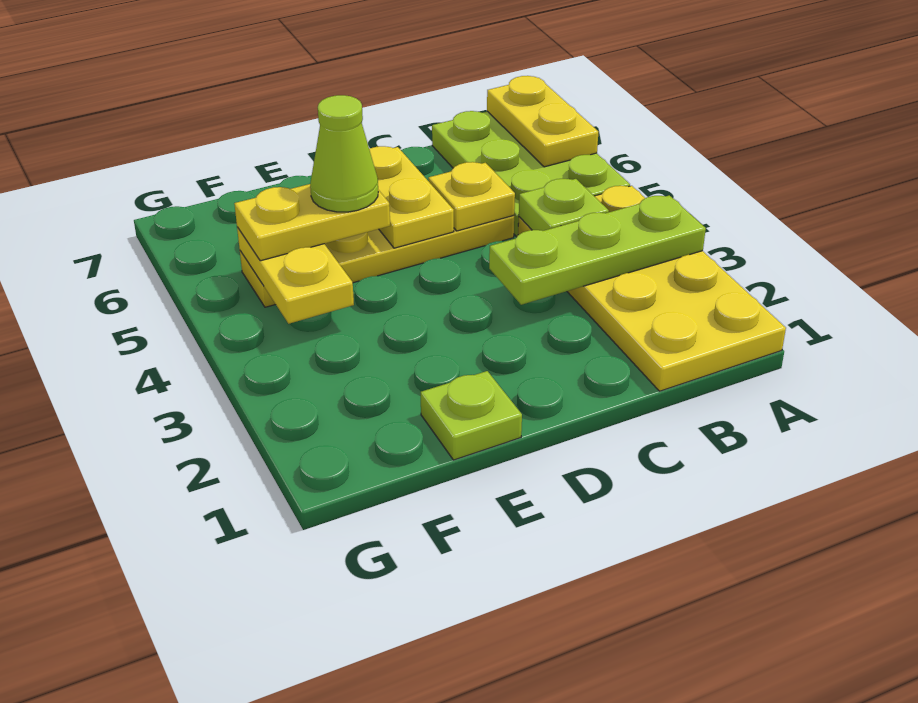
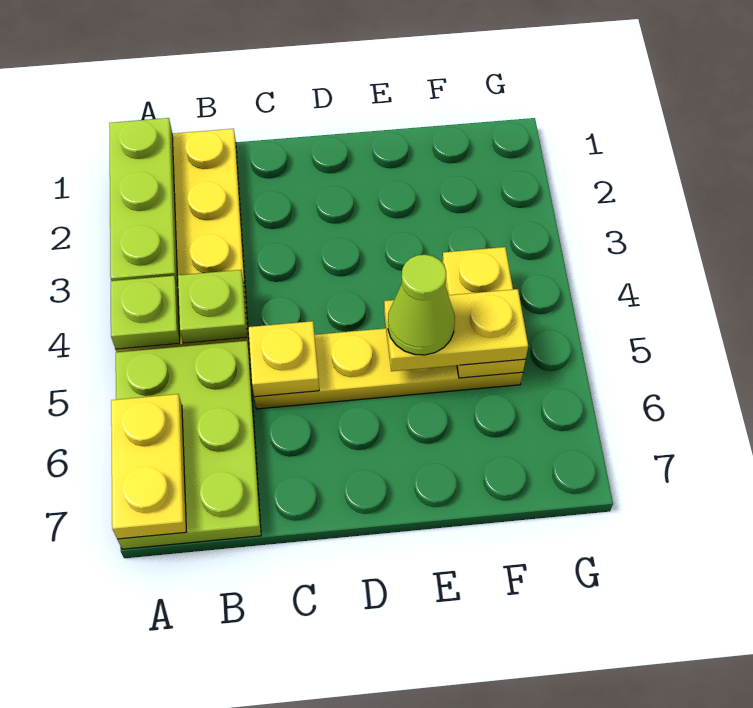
lime 1x3 plate [489,195,706,305] -> lime 1x3 plate turned to [109,118,178,286]
yellow 1x2 plate [369,146,454,248] -> none
lime 1x1 plate [421,371,522,460] -> lime 1x1 plate moved to [111,276,180,349]

